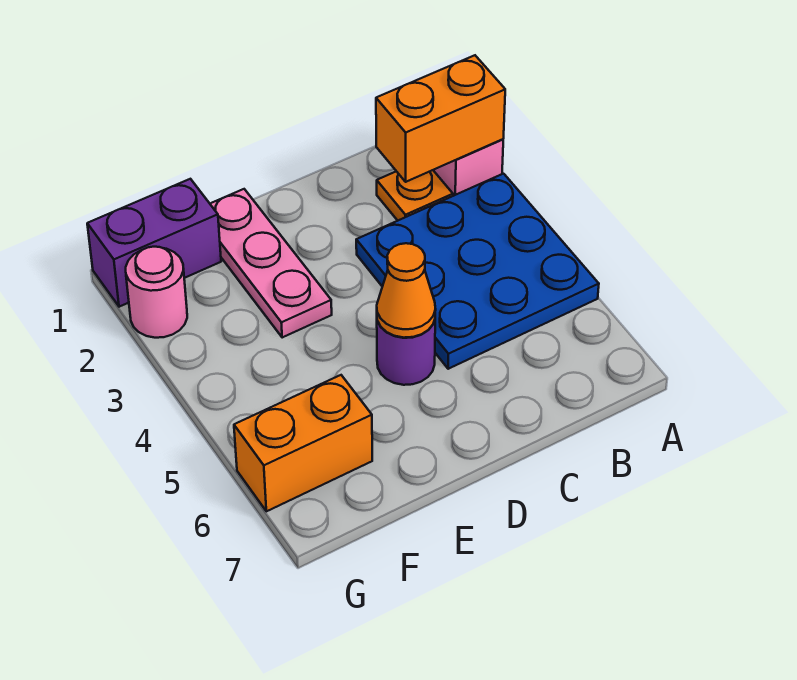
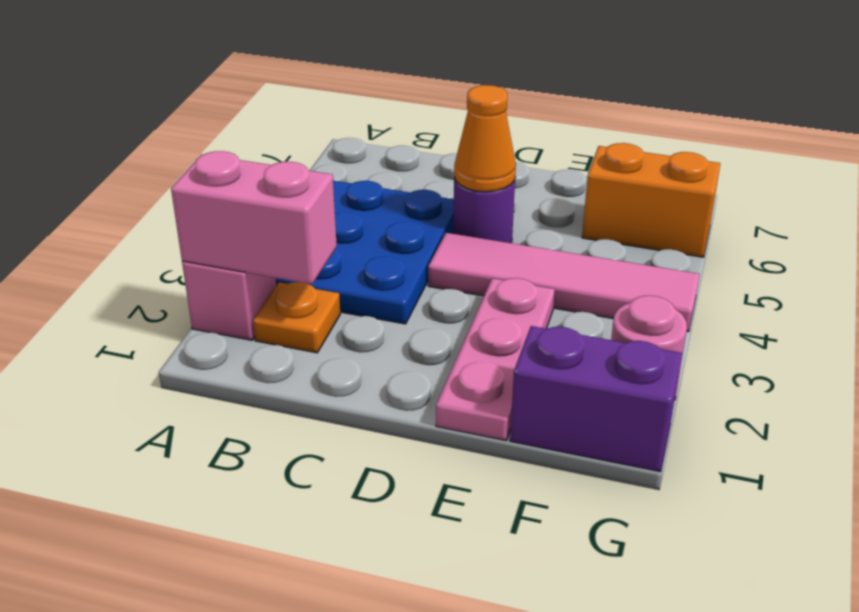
orange 1x2 brick [376,55,505,182] -> pink 1x2 brick [171,151,337,284]
none -> pink 1x4 tile [428,233,700,332]

